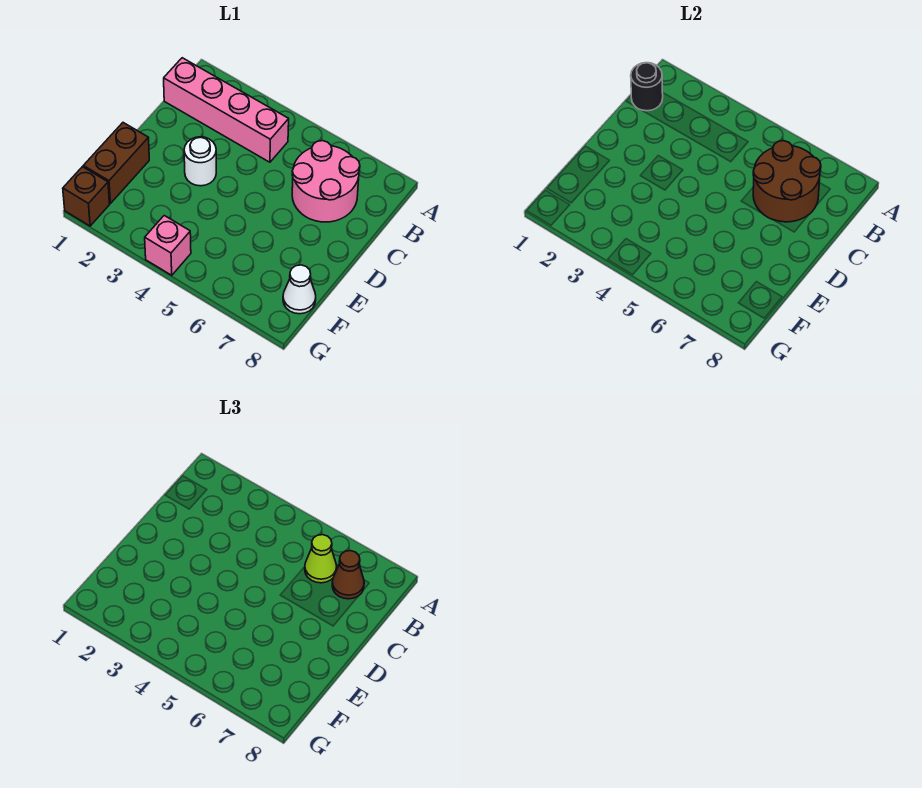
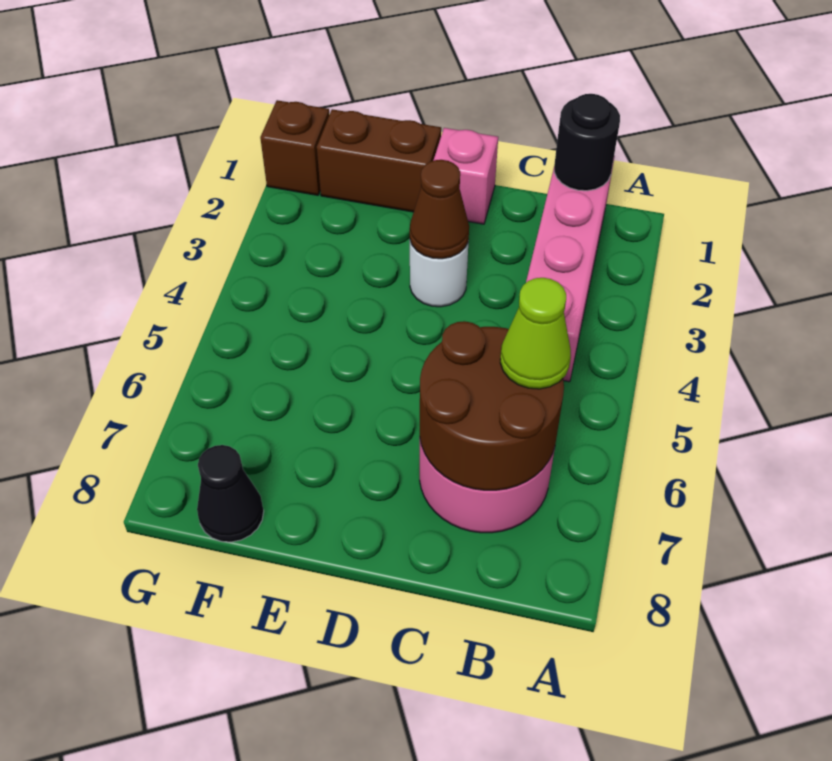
brown 1x1 cone [332,551,364,599] -> brown 1x1 cone moved to [410,160,469,259]
white 1x1 cone [283,265,316,314] -> black 1x1 cone [197,445,264,542]
pink 1x1 brick [145,216,191,275] -> pink 1x1 brick moved to [433,128,498,224]

